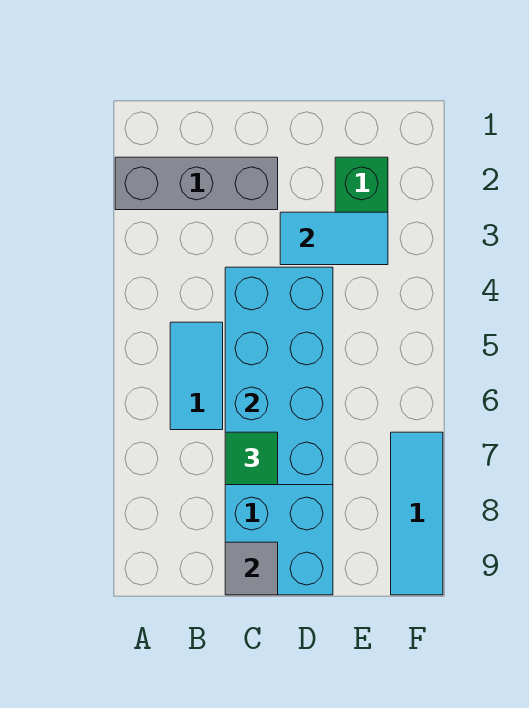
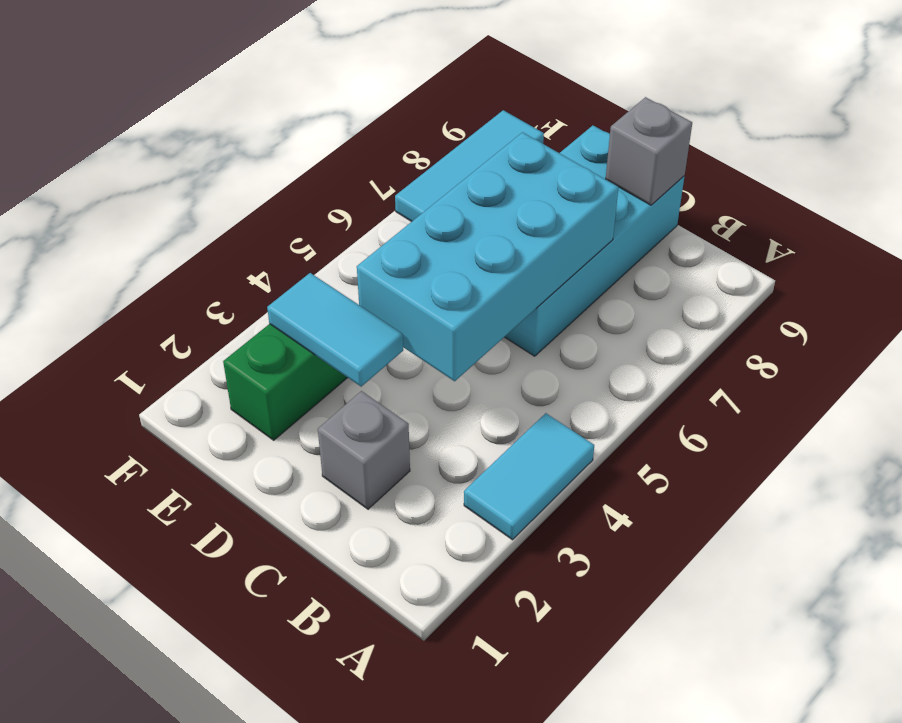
grey 1x3 brick [115,157,278,210] -> grey 1x1 brick [318,391,410,509]
cyan 1x2 tile [170,322,223,430] -> cyan 1x2 tile moved to [464,413,594,540]
green 1x1 tile [225,432,278,485] -> none
grey 1x1 tile [225,542,278,595] -> grey 1x1 brick [606,97,692,205]

